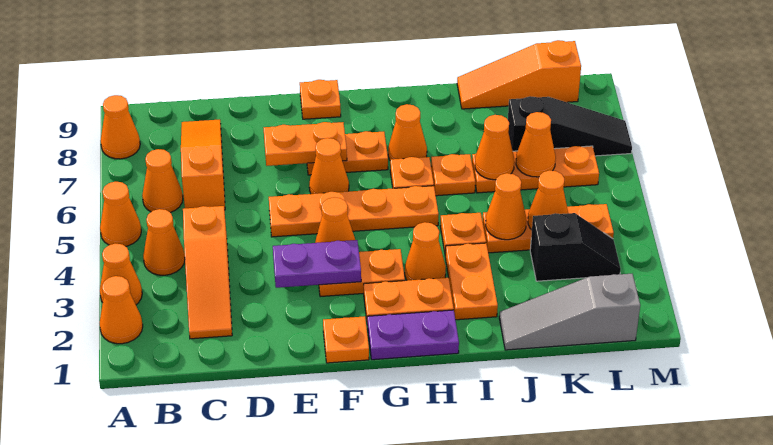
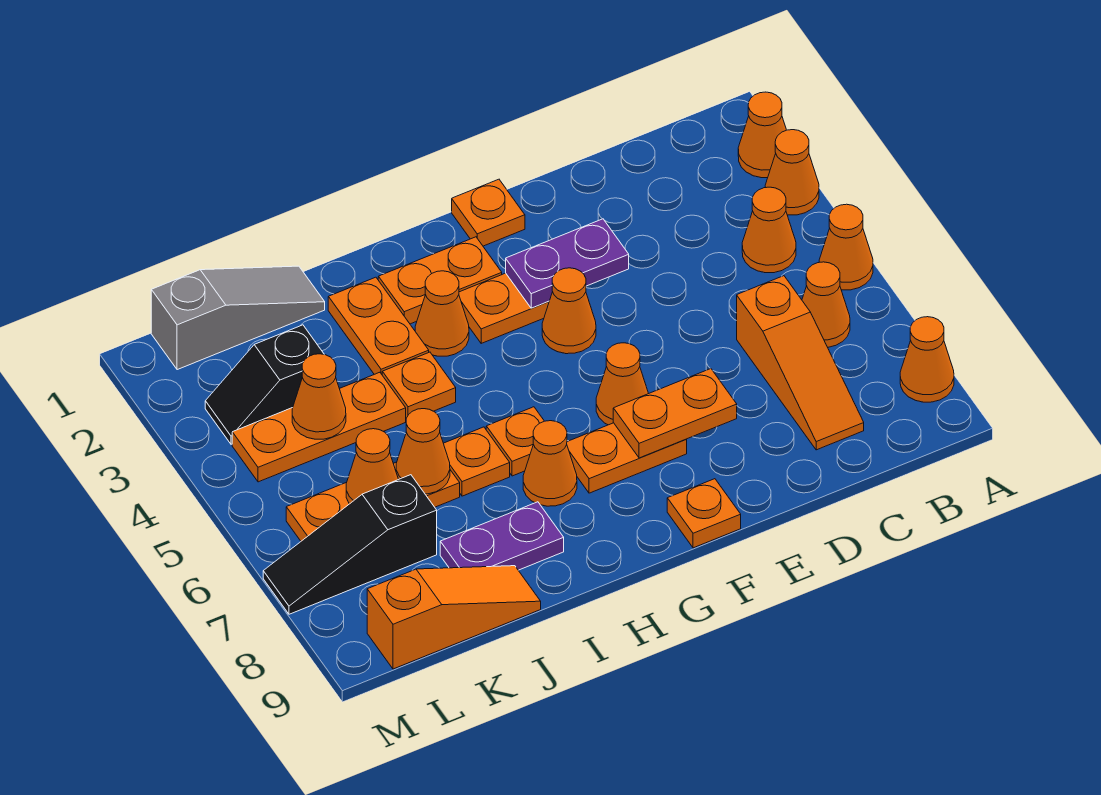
orange 1x3 slope [183,206,232,339] -> none
orange 1x4 plate [269,186,439,237] -> none
purple 1x2 plate [367,310,459,360] -> purple 1x2 plate moved to [440,502,564,570]
orange 1x1 cone [486,173,526,240] -> none

